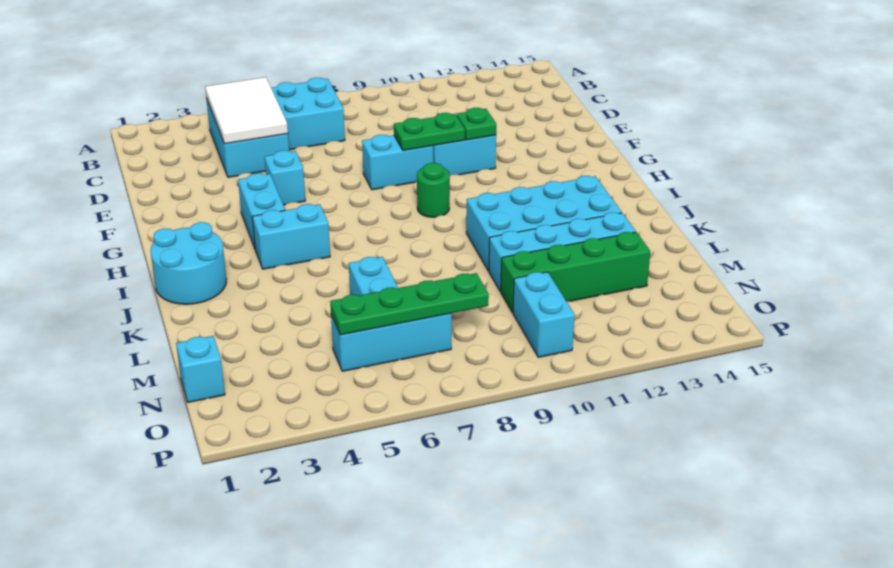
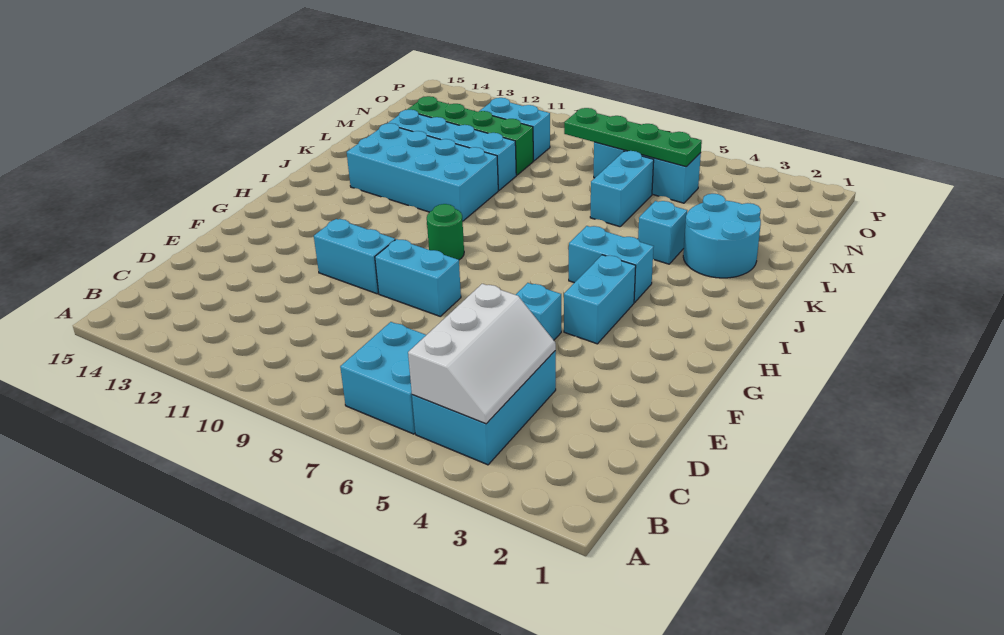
white 2x3 tile [205,77,288,144] -> white 2x3 slope [408,284,556,424]
green 1x2 plate [394,113,465,150] -> none
green 1x1 plate [457,108,496,140] -> none
cyan 2x2 round brick [150,222,226,304] -> cyan 2x2 round brick moved to [683,194,761,278]
cyan 1x1 brick [176,336,225,402] -> cyan 1x1 brick moved to [638,201,687,264]
cyan 1x2 brick [513,272,575,357] -> cyan 1x2 brick turned to [480,98,550,161]

